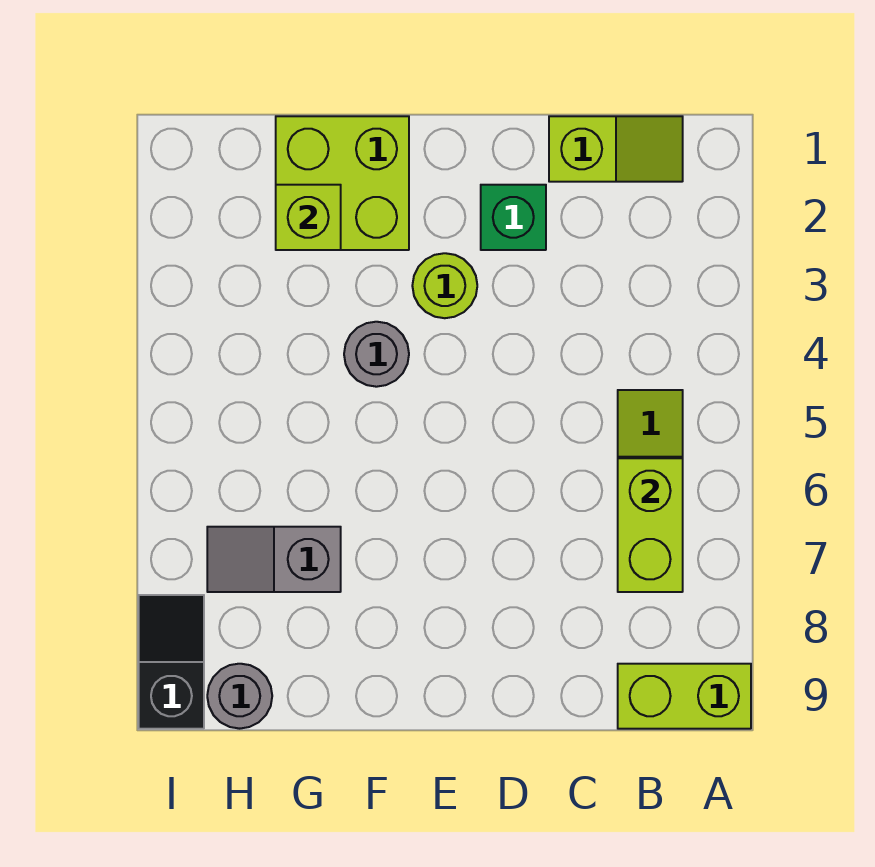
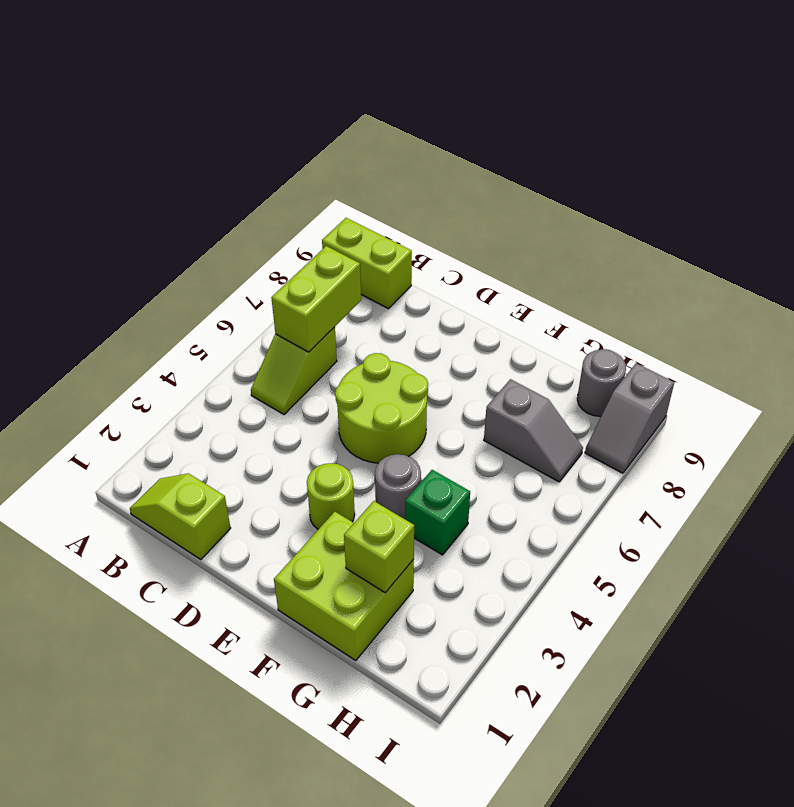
green 1x1 brick [481,185,546,250] -> green 1x1 brick moved to [405,470,470,555]
none -> lime 2x2 round brick [335,353,428,463]
black 1x2 slope [139,595,204,729] -> grey 1x2 slope [585,363,674,473]

